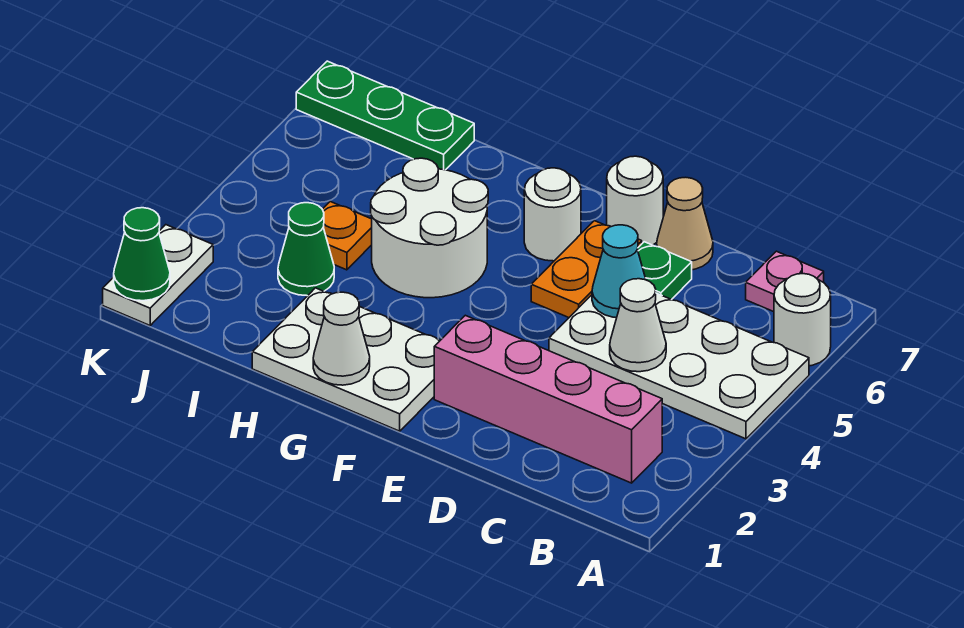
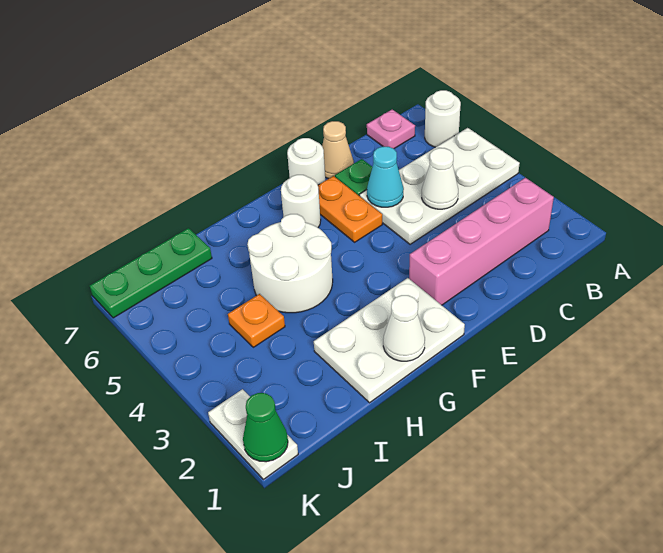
green 1x1 cone [278,203,334,296] -> none

